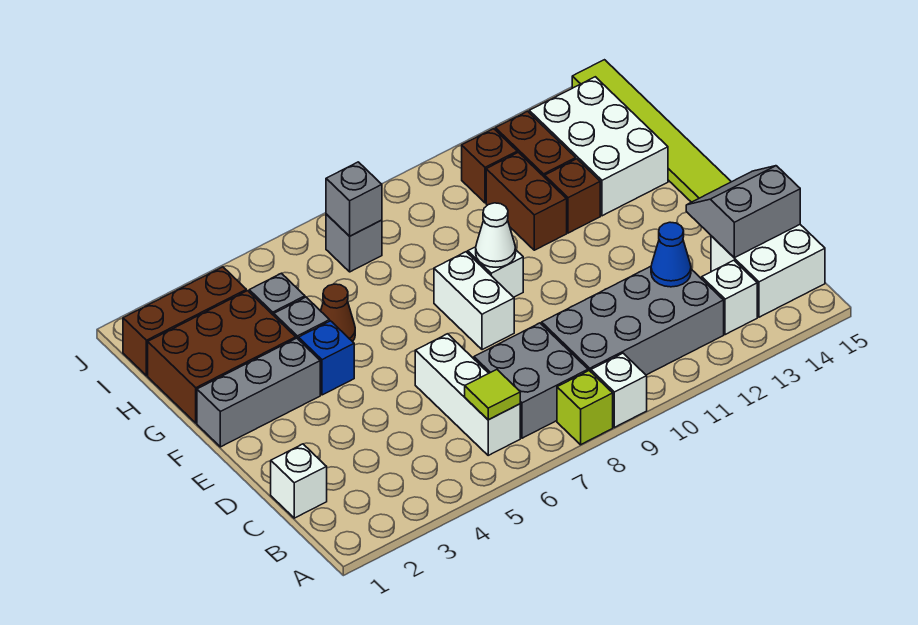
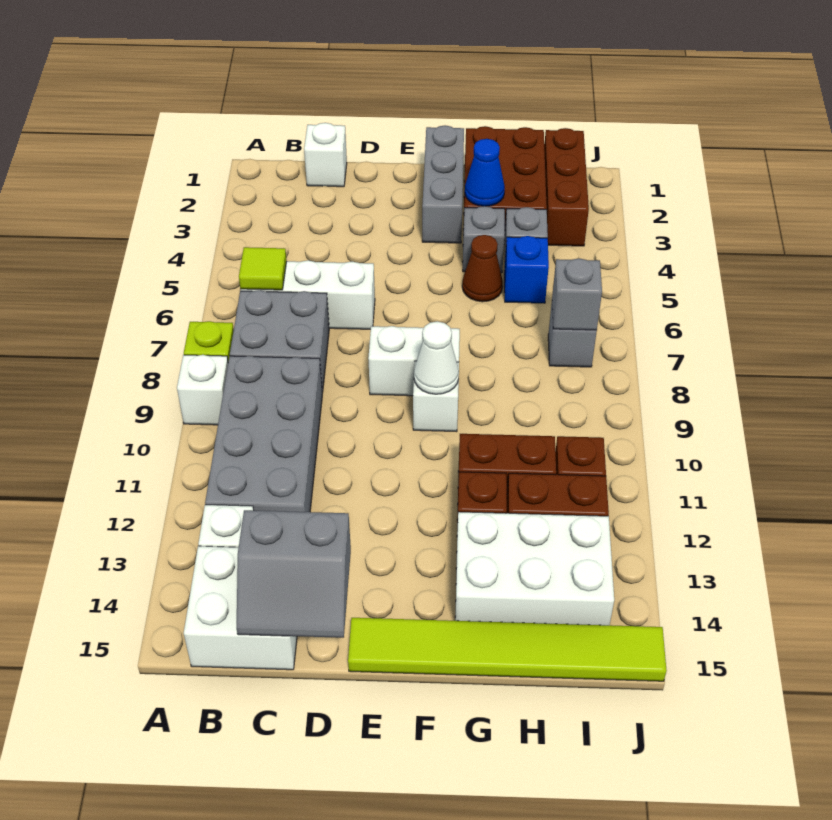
blue 1x1 cone [651,222,691,287] -> blue 1x1 cone moved to [465,139,505,206]
grey 2x2 slope [686,166,800,258] -> grey 2x2 slope turned to [237,510,351,638]
blue 1x1 brick [298,321,354,395] -> blue 1x1 brick moved to [504,236,549,303]

